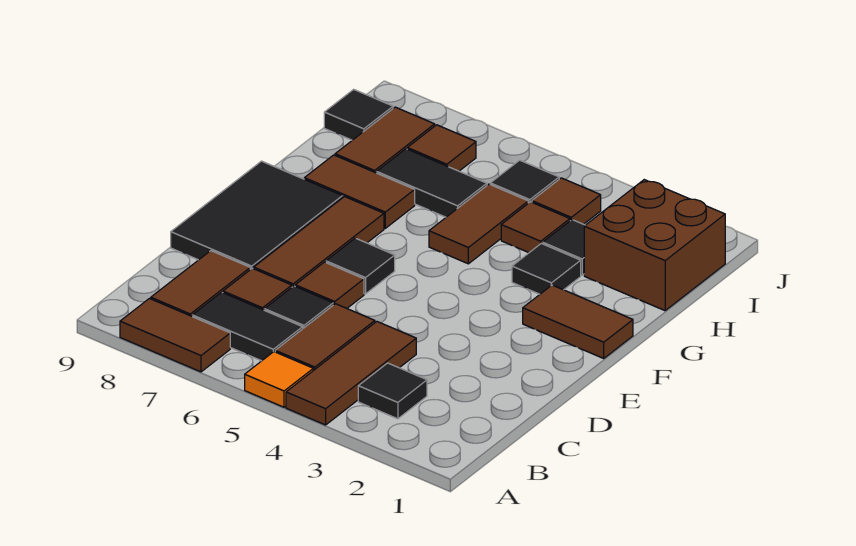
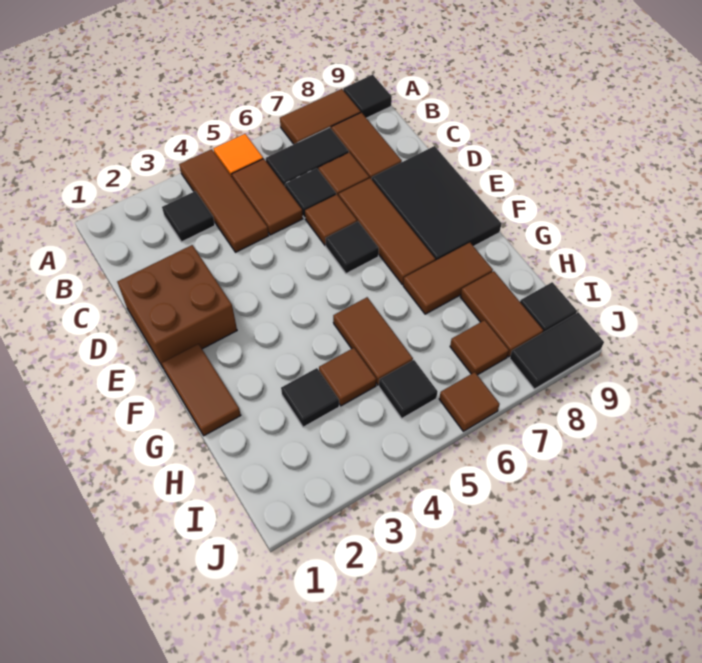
brown 1x2 tile [523,285,633,358] -> brown 1x2 tile turned to [162,344,241,436]
black 1x1 tile [512,243,581,294] -> black 1x1 tile moved to [343,75,392,118]
brown 2x2 brick [584,180,725,311] -> brown 2x2 brick moved to [117,245,237,369]
black 1x2 tile [377,149,487,217] -> black 1x2 tile moved to [510,312,604,389]
brown 1x1 tile [532,178,601,224] -> brown 1x1 tile moved to [439,372,500,431]

